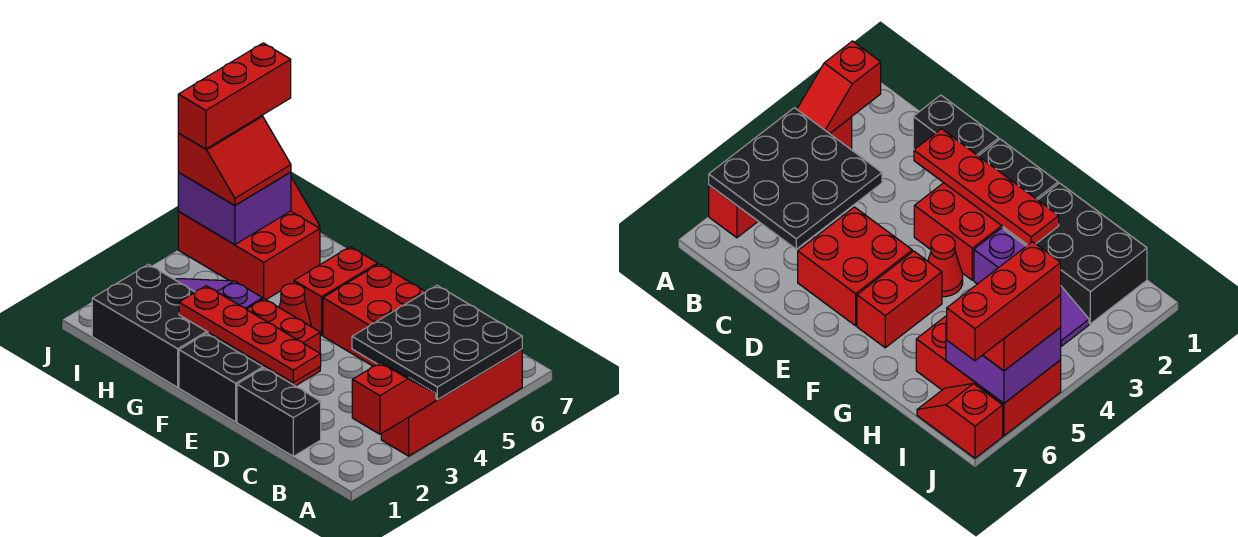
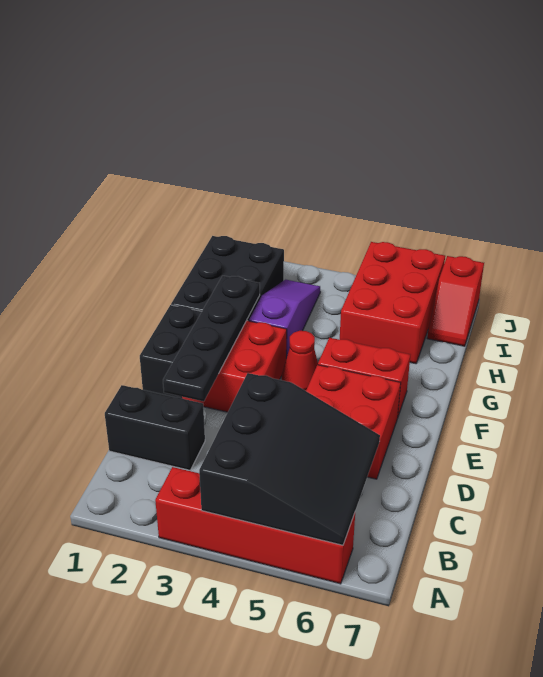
red 1x2 slope [352,363,436,434] -> none
black 3x3 plate [352,285,522,400] -> black 3x3 slope [199,373,380,545]
black 1x2 brick [237,368,321,456] -> black 1x2 brick turned to [105,385,205,470]
red 1x4 plate [179,286,321,383] -> black 1x4 plate [163,276,260,401]
purple 2x2 brick [178,172,291,245] -> none
red 2x2 slope [178,116,291,206] -> none
red 1x3 brick [178,43,291,149] -> none

